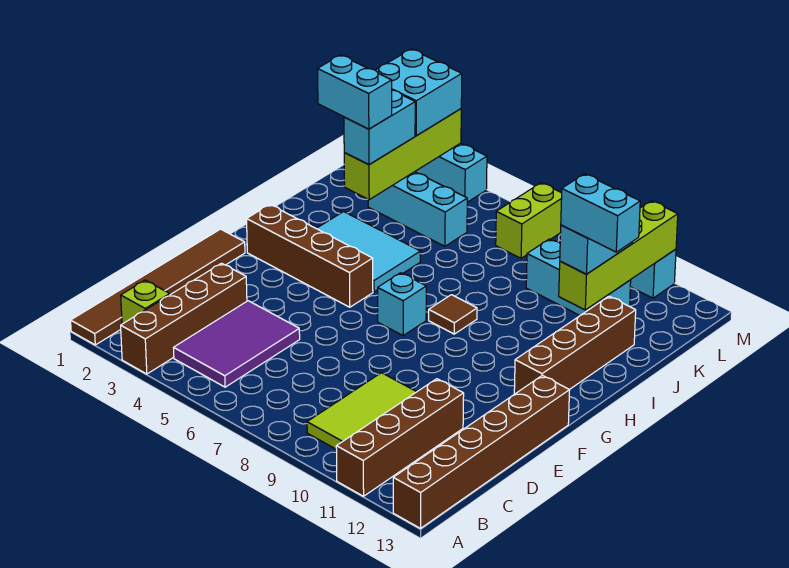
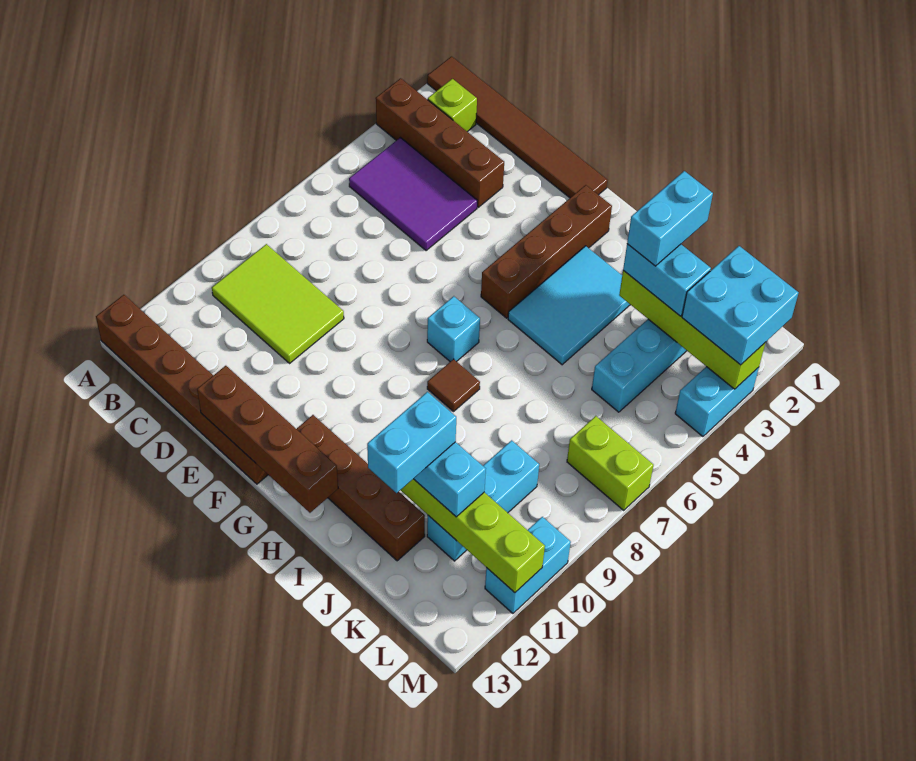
brown 1x4 brick [336,379,464,496] -> brown 1x4 brick moved to [197,366,338,513]

